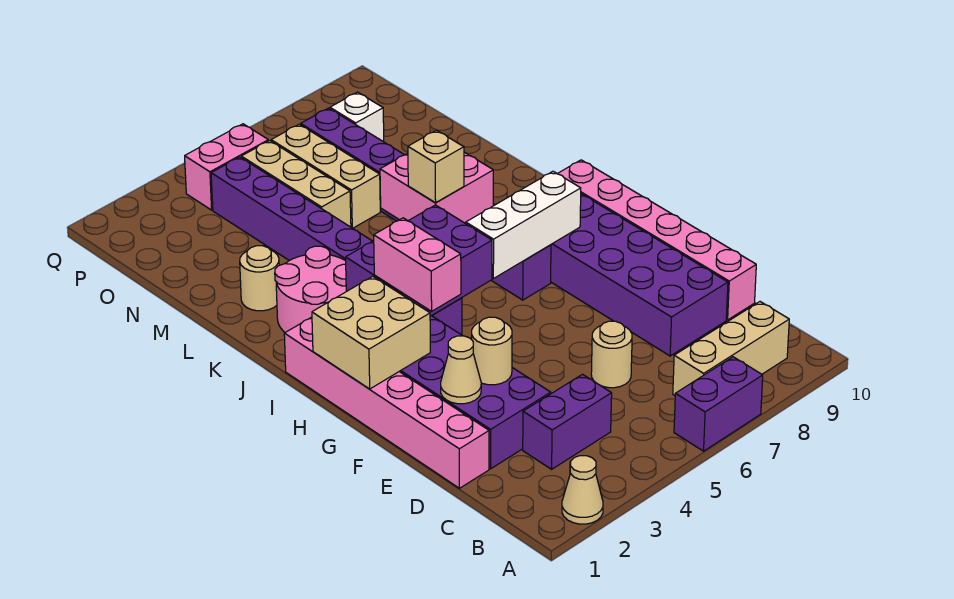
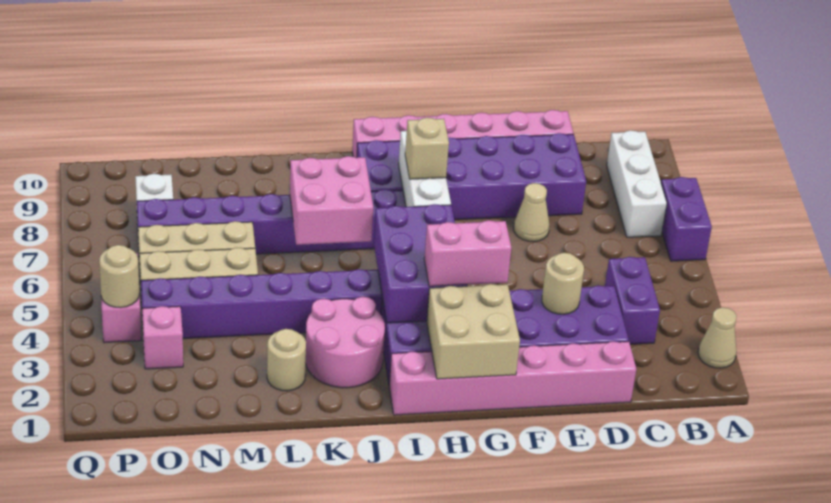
tan 1x3 brick [673,302,789,396] -> white 1x3 brick [607,130,667,237]
tan 1x1 round brick [591,321,632,388] -> tan 1x1 round brick moved to [99,245,139,308]
tan 1x1 cone [441,336,481,404] -> tan 1x1 cone moved to [514,183,549,242]
tan 1x1 brick [408,130,464,203] -> tan 1x1 brick moved to [405,118,449,179]
none -> pink 1x1 brick [142,306,183,369]

